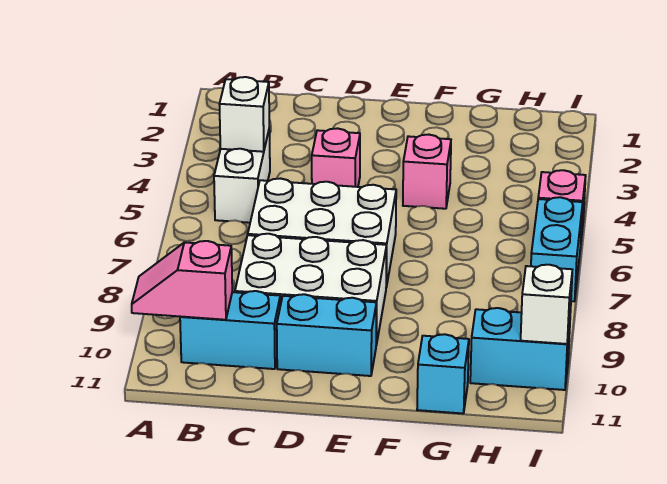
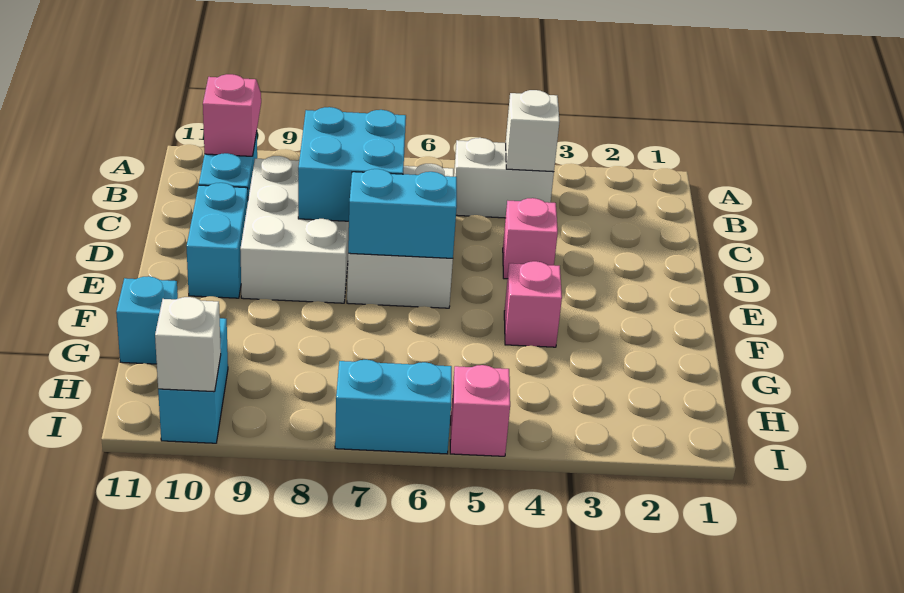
none -> cyan 2x2 brick [298,107,406,221]
none -> cyan 1x2 brick [348,169,457,258]

